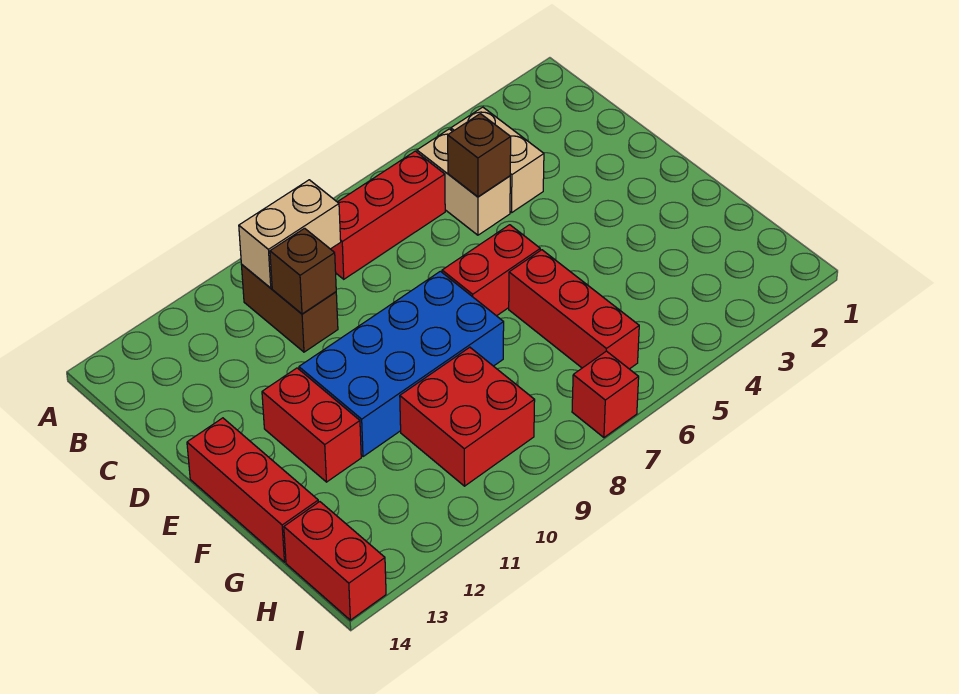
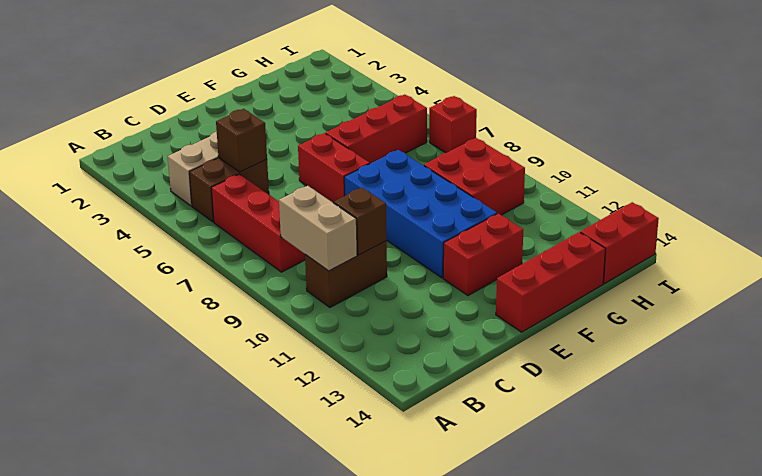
tan 1x2 brick [417,129,510,235] -> brown 1x2 brick [189,158,269,222]

